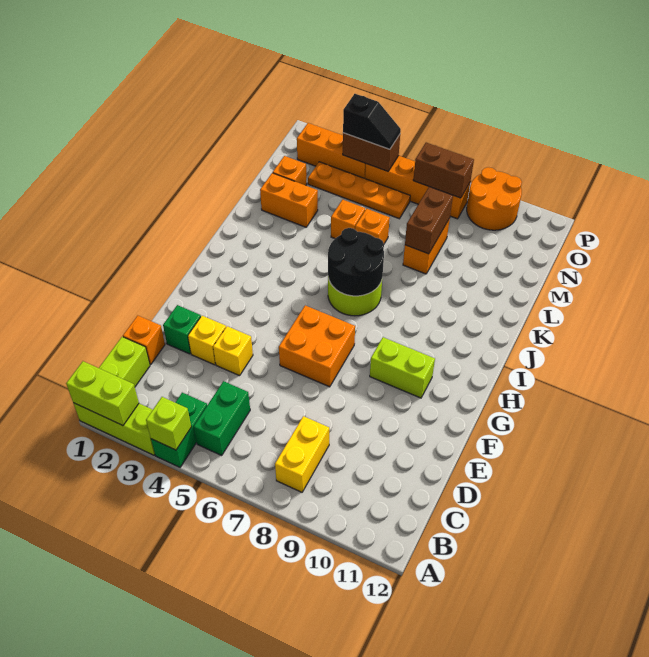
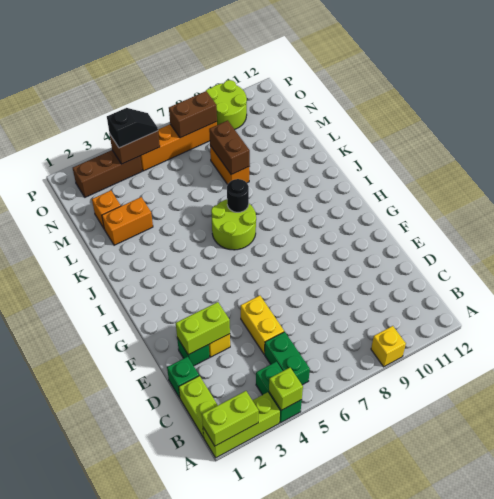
yellow 1x2 brick [275,416,329,492] -> yellow 1x2 brick moved to [241,296,284,354]
orange 1x1 brick [123,316,165,365] -> green 1x1 brick [167,357,199,398]
yellow 1x1 brick [213,326,253,376] -> yellow 1x1 brick moved to [371,326,406,367]
orange 2x2 brick [279,305,355,387] -> none
lime 1x2 brick [370,337,435,398] -> lime 1x2 brick moved to [176,302,230,355]
black 2x2 round brick [328,228,384,296] -> black 1x1 round brick [227,179,249,212]
orange 1x1 brick [331,199,365,239] -> none
orange 1x1 brick [355,209,390,244] -> none
orange 1x4 plate [308,162,410,219] -> none
orange 1x3 brick [297,123,366,179] -> brown 1x3 brick [73,150,142,197]
orange 2x2 round brick [467,167,522,230] -> lime 2x2 round brick [206,80,247,129]

